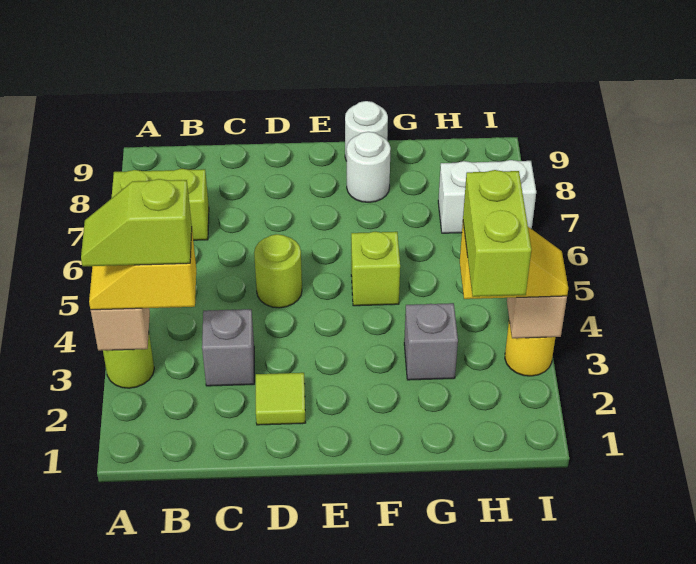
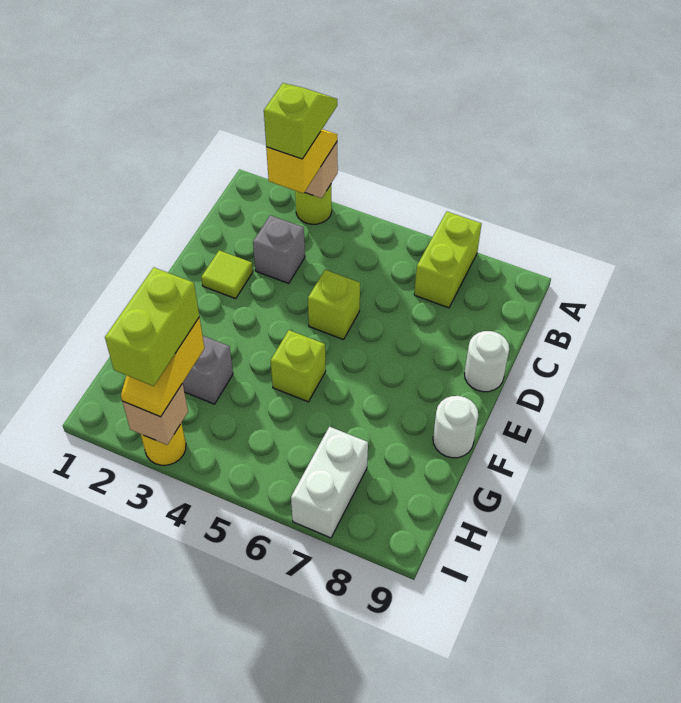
lime 1x1 round brick [254,234,302,308] -> lime 1x1 brick [308,270,360,340]
white 1x1 round brick [347,132,391,202] -> white 1x1 round brick moved to [464,331,509,392]
lime 1x2 brick [463,170,531,297] -> lime 1x2 brick turned to [105,268,199,386]

